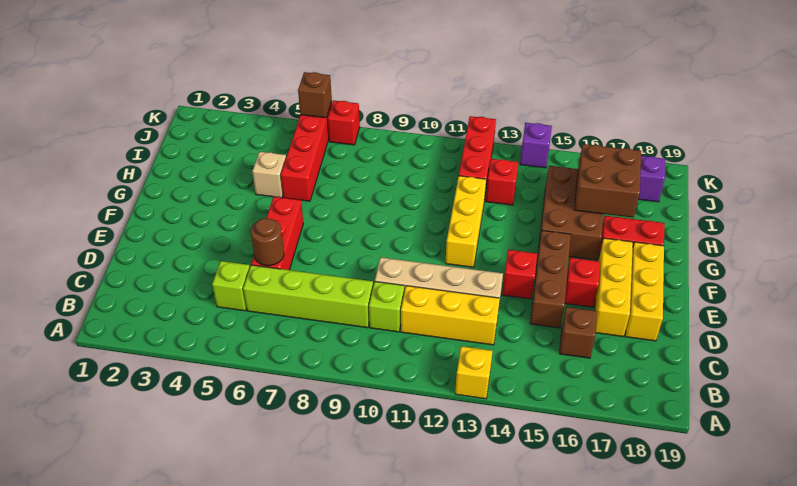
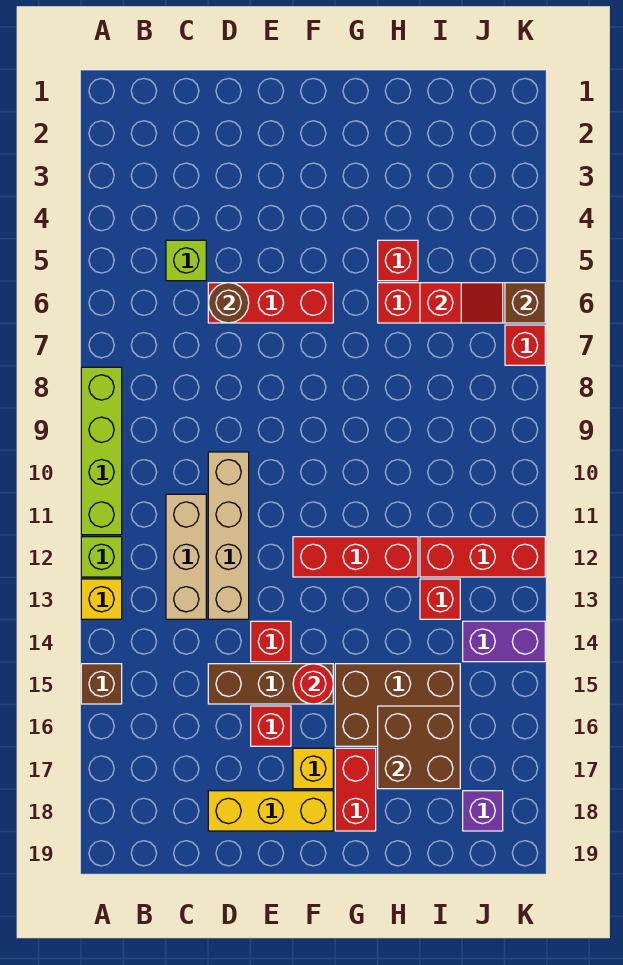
lime 1x4 brick [243,265,373,328] -> lime 1x4 brick moved to [81,367,122,535]
lime 1x1 brick [369,281,404,332] -> lime 1x1 brick moved to [81,537,122,577]
yellow 1x3 brick [401,286,500,345] -> tan 1x3 brick [166,494,206,619]
brown 1x1 brick [559,307,597,358] -> brown 1x1 brick moved to [81,664,122,704]
yellow 1x3 brick [595,238,633,337] -> yellow 1x1 brick [293,748,333,789]
yellow 1x3 brick [445,176,486,267] -> red 1x3 brick [293,537,418,577]
none -> red 1x1 round brick [293,664,333,704]
tan 1x1 brick [252,152,286,198] -> red 1x1 brick [378,240,418,281]
none -> red 1x2 slope [420,283,503,323]
purple 1x1 brick [520,123,552,168] -> purple 1x2 brick [463,621,545,662]

